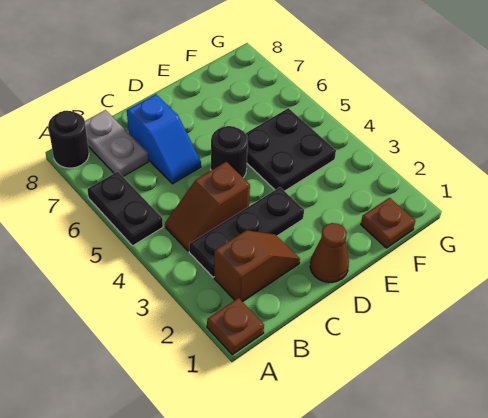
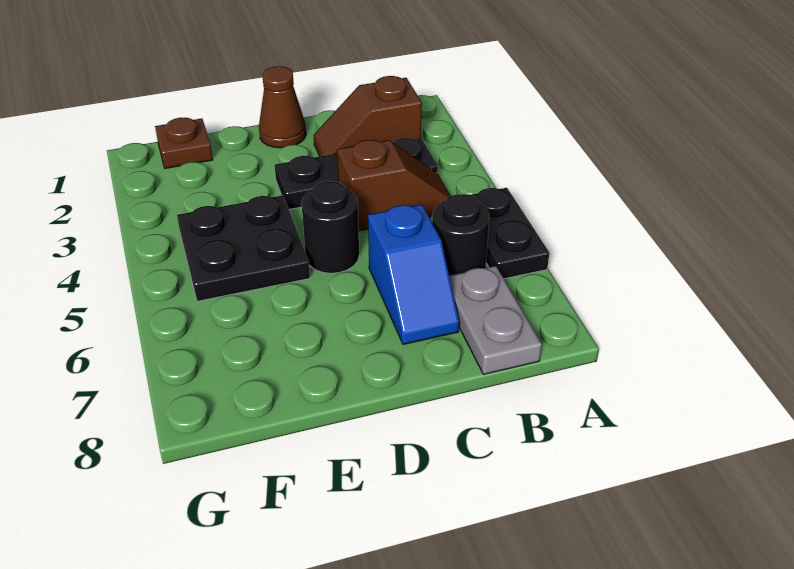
brown 1x1 plate [207,298,264,355] -> none
black 1x1 round brick [48,111,89,168] -> black 1x1 round brick moved to [432,194,490,275]
blue 1x2 slope [127,94,201,184] -> blue 1x2 slope turned to [368,204,459,344]

